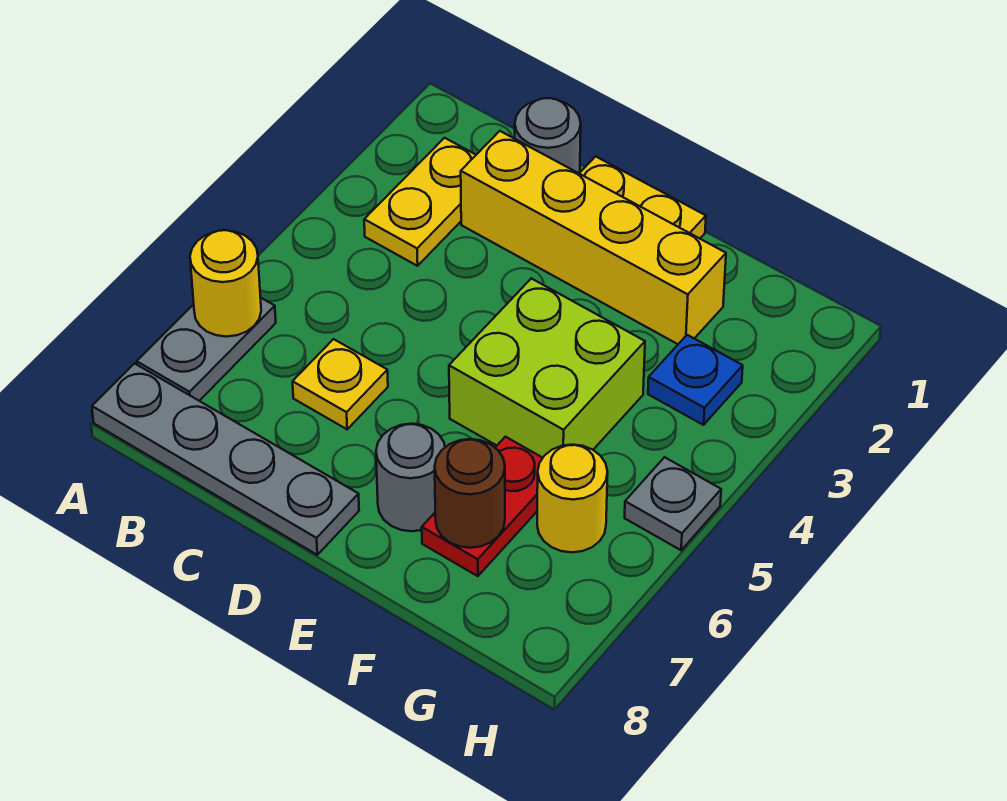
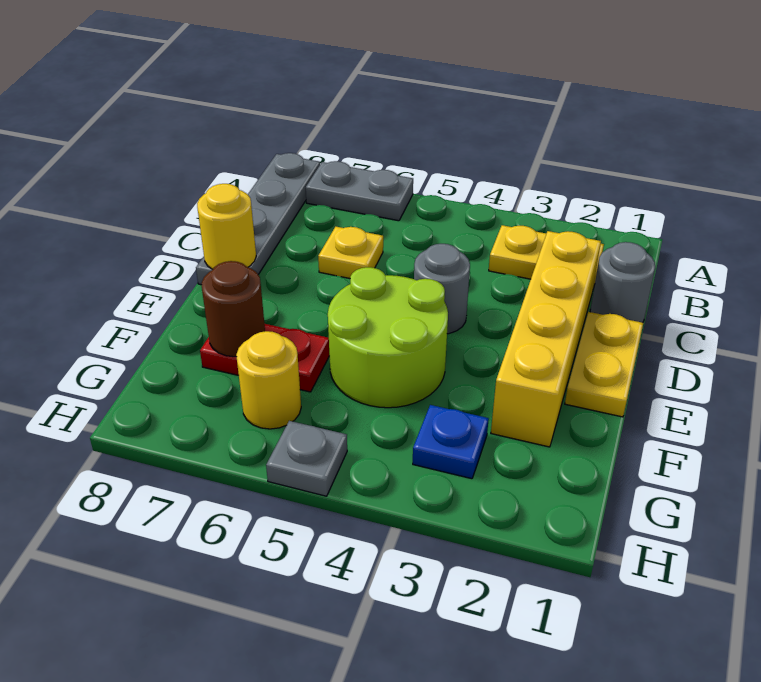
yellow 1x1 round brick [190,230,261,337] -> yellow 1x1 round brick moved to [197,184,256,269]
lime 2x2 brick [449,278,645,458] -> lime 2x2 round brick [328,267,448,408]
grey 1x1 round brick [376,424,445,531] -> grey 1x1 round brick moved to [414,244,470,334]

